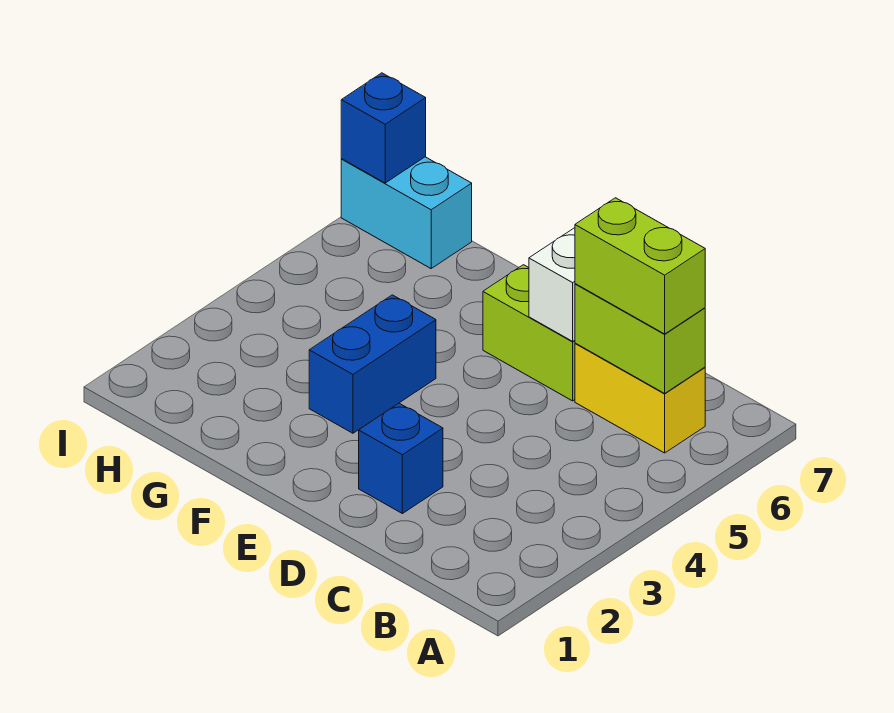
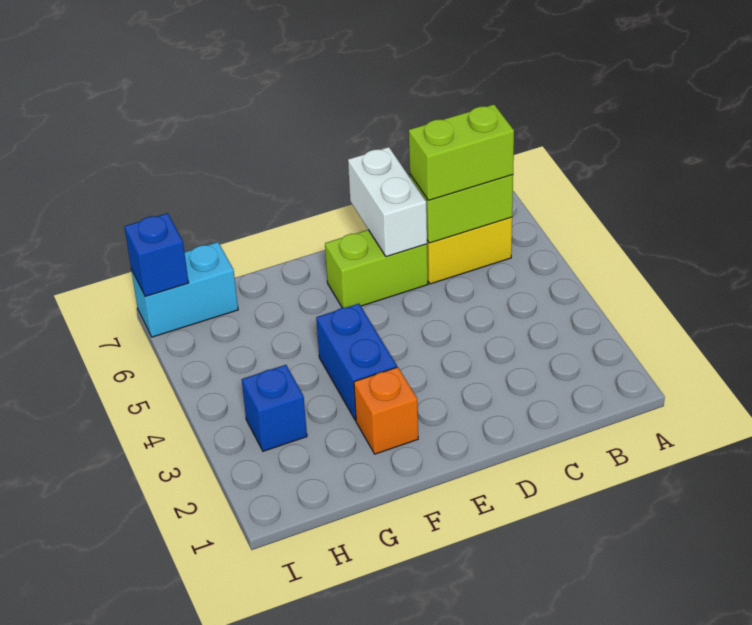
blue 1x1 brick [359,403,443,514] -> blue 1x1 brick moved to [242,365,307,451]
none -> orange 1x1 brick [354,367,418,454]

